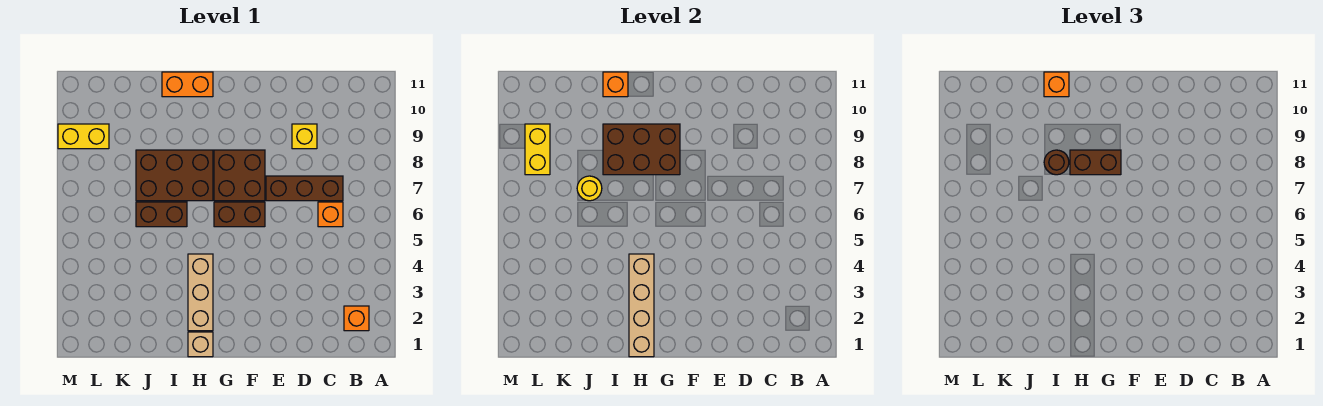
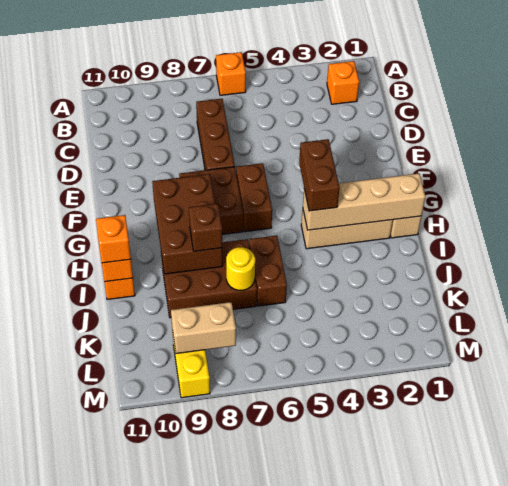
orange 1x1 brick [318,202,343,227] -> orange 1x1 brick moved to [216,52,246,95]
yellow 1x1 brick [292,124,317,149] -> none
brown 1x2 brick [1070,150,1121,175] -> brown 1x2 brick moved to [299,139,340,211]
brown 2x3 brick [136,150,213,201] -> brown 2x3 brick turned to [161,239,257,318]
brown 1x1 round brick [1044,150,1069,175] -> brown 1x1 brick [189,204,222,251]
yellow 1x2 brick [525,124,550,175] -> tan 1x2 brick [171,302,236,353]

